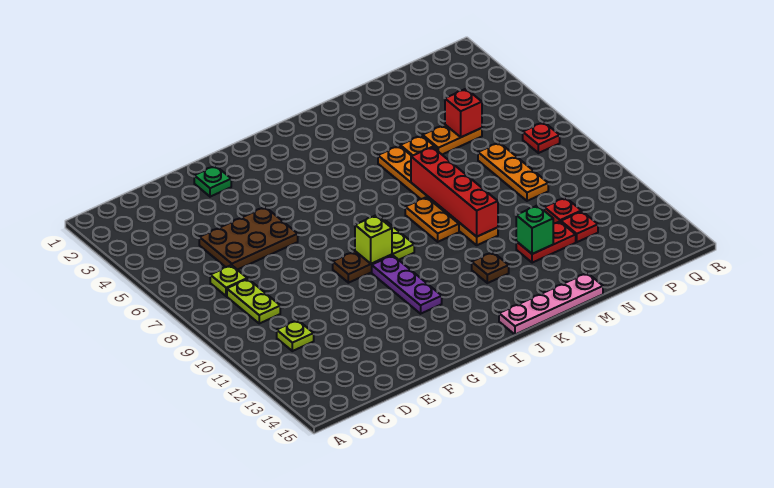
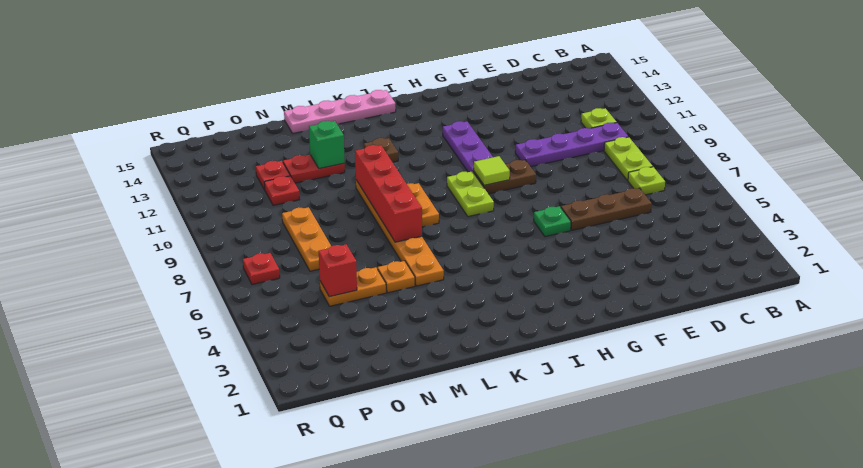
none -> purple 1x4 plate [515,123,628,167]
brown 2x3 plate [199,207,298,270] -> brown 1x3 plate [561,188,652,230]
green 1x1 plate [194,166,231,197] -> green 1x1 plate moved to [534,206,571,237]
lime 1x1 brick [355,215,392,264] -> lime 1x1 tile [473,156,510,185]

